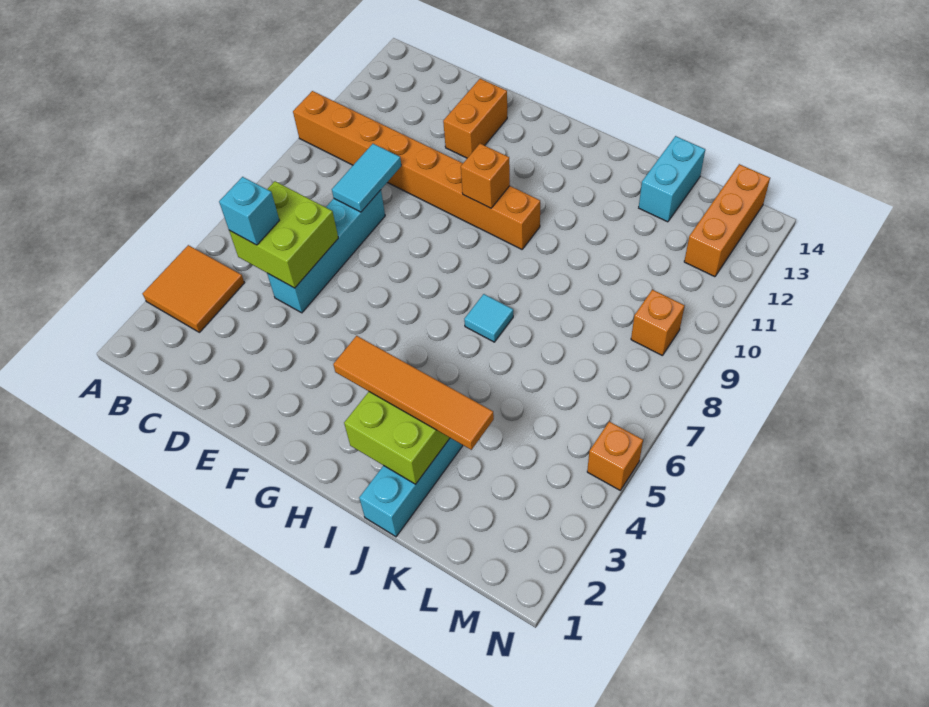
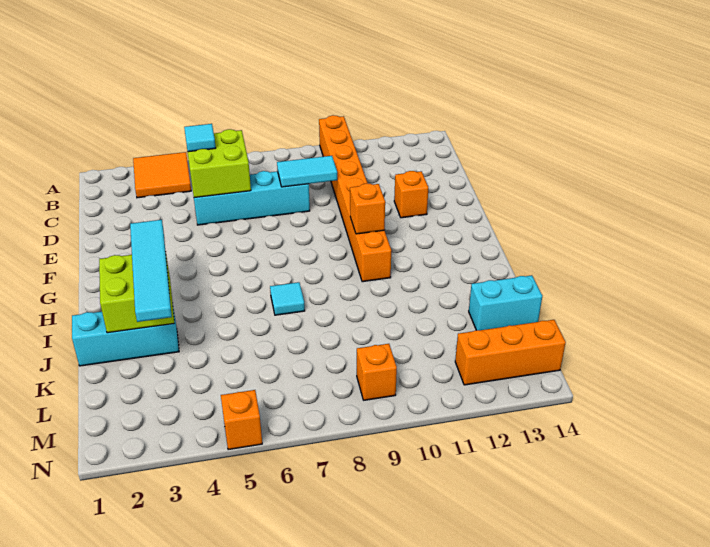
cyan 1x1 brick [219,177,279,245] -> cyan 1x1 tile [184,124,216,152]
orange 1x2 brick [443,79,507,158] -> orange 1x1 brick [394,171,428,218]
orange 1x4 tile [333,336,494,450] -> cyan 1x4 tile [130,220,172,322]

